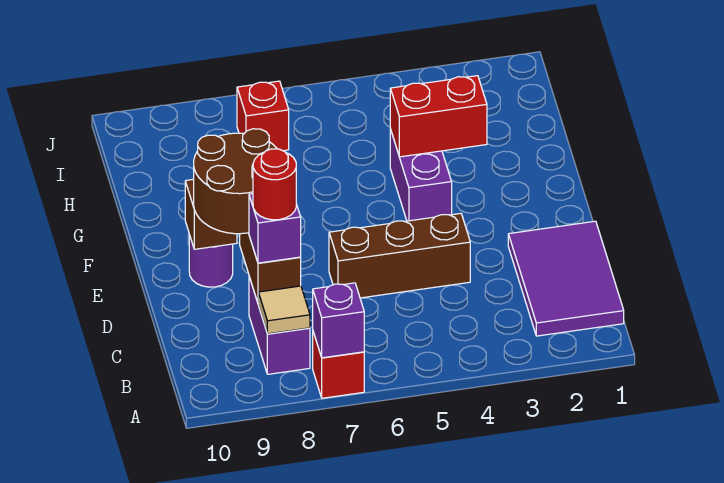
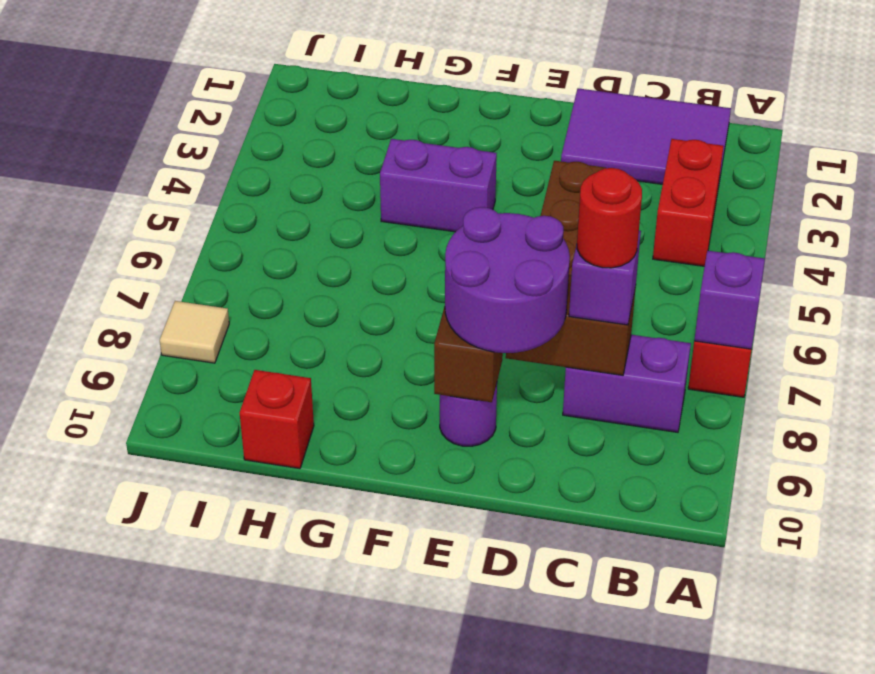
tan 1x1 tile [258,286,310,334] -> tan 1x1 tile moved to [160,301,229,363]
brown 2x2 round brick [194,129,277,234] -> purple 2x2 round brick [445,207,570,353]
red 1x2 brick [390,76,487,157] -> red 1x2 brick moved to [653,139,723,266]
red 1x1 brick [237,81,289,151] -> red 1x1 brick moved to [240,370,314,469]

